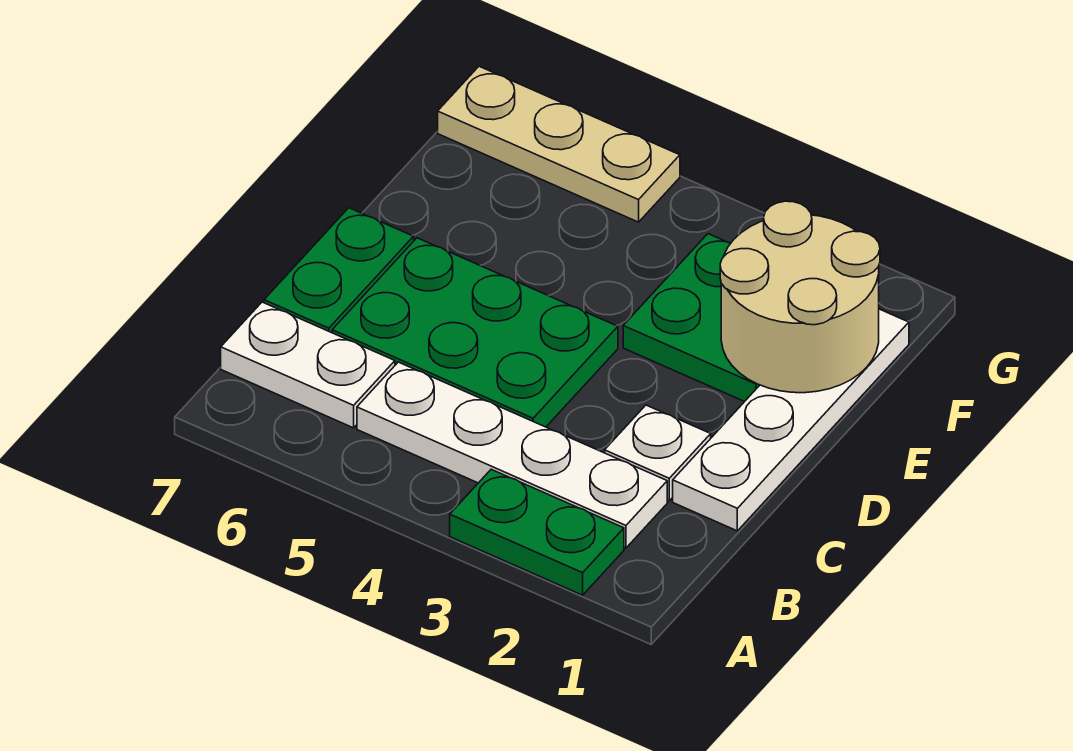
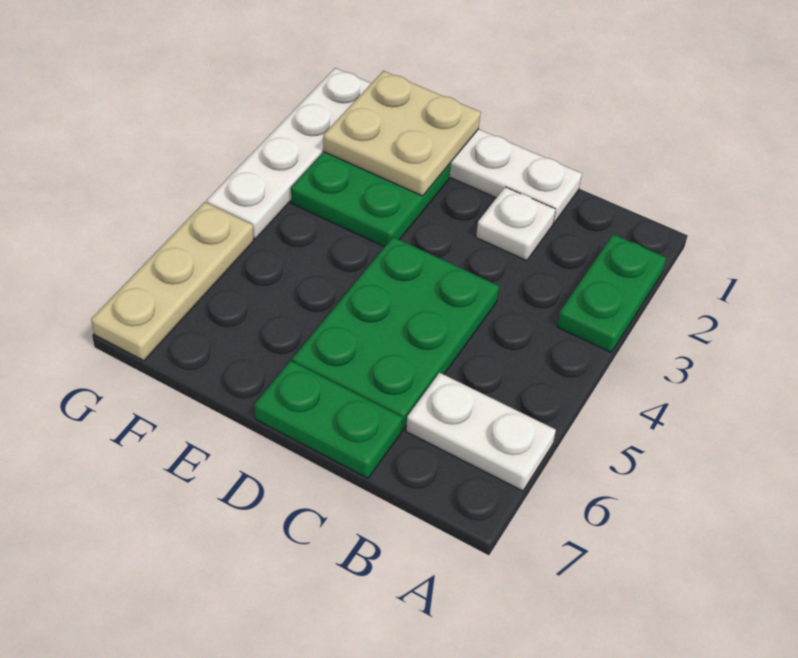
white 1x4 plate [357,362,667,548] -> white 1x4 plate moved to [206,68,371,239]
white 1x2 plate [221,302,395,428] -> white 1x2 plate turned to [406,373,556,491]
tan 2x2 round brick [720,201,880,393] -> tan 2x2 plate [323,71,481,196]

